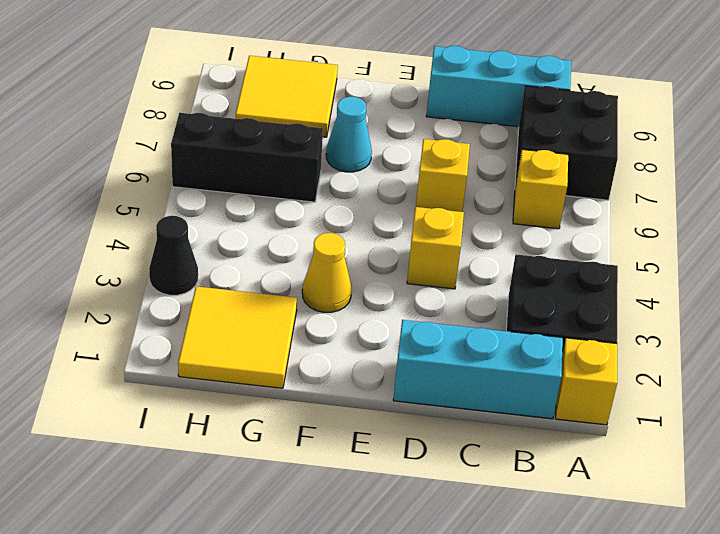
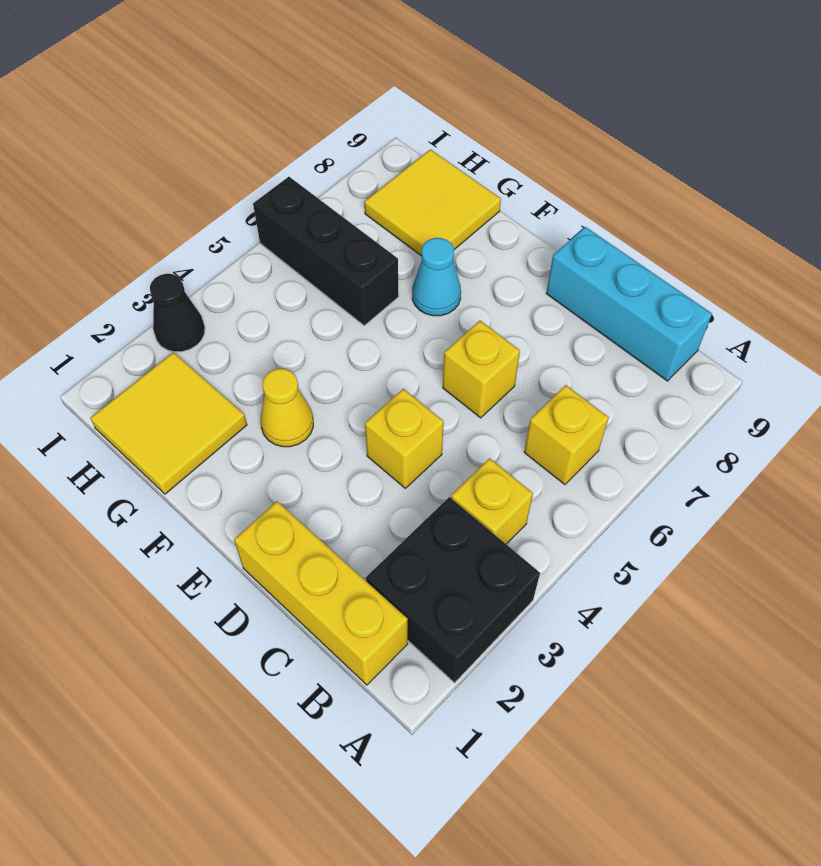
yellow 1x1 brick [556,338,617,425] -> yellow 1x1 brick moved to [451,458,533,544]
black 2x2 brick [515,86,618,200] -> none
cyan 1x3 brick [393,320,563,419] -> yellow 1x3 brick [234,501,408,685]

